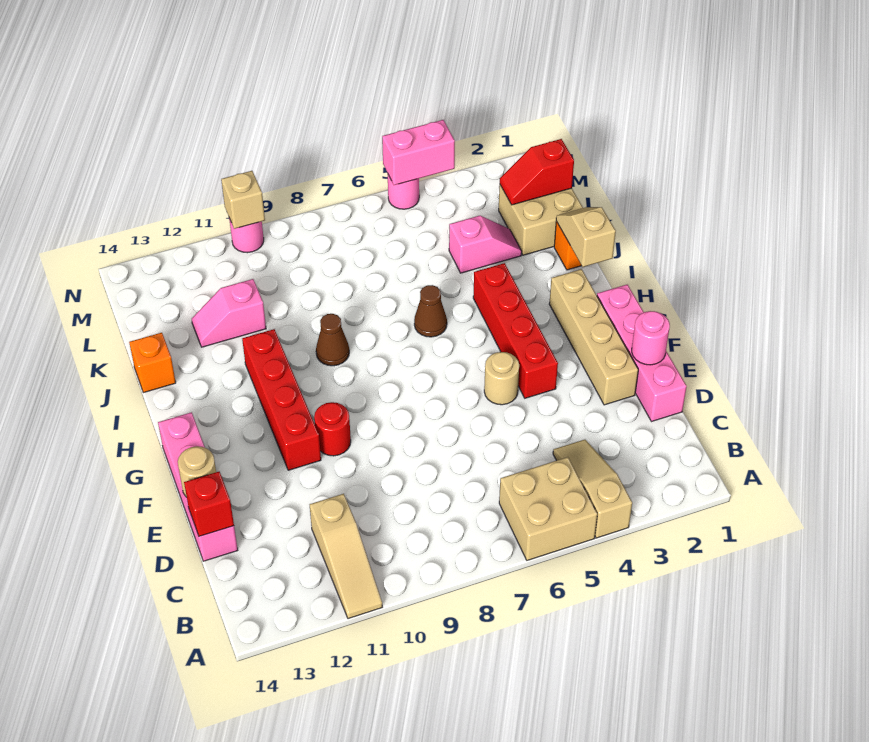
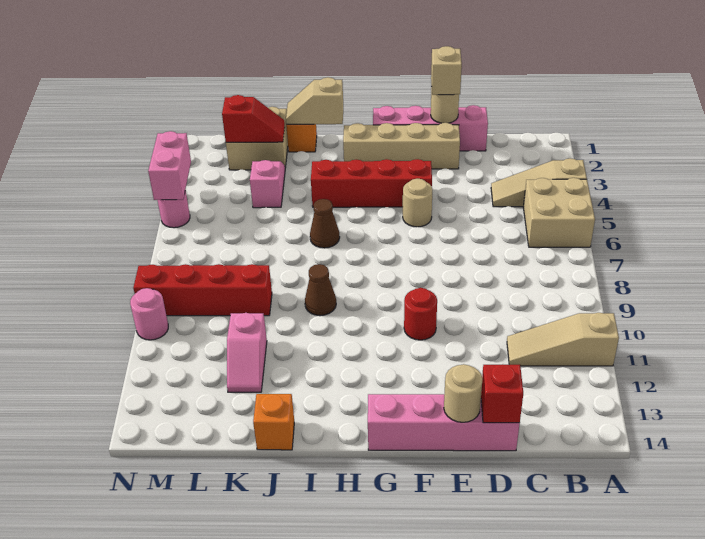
tan 1x3 slope [310,494,382,619] -> tan 1x3 slope turned to [507,313,619,366]
pink 1x1 round brick [632,311,670,365] -> tan 1x1 round brick [431,87,459,123]
red 1x4 brick [242,329,321,470] -> red 1x4 brick moved to [133,264,272,316]
red 1x2 slope [500,139,574,205] -> red 1x2 slope turned to [222,95,285,142]
tan 1x1 brick [221,171,265,229] -> tan 1x1 brick moved to [431,46,462,95]

